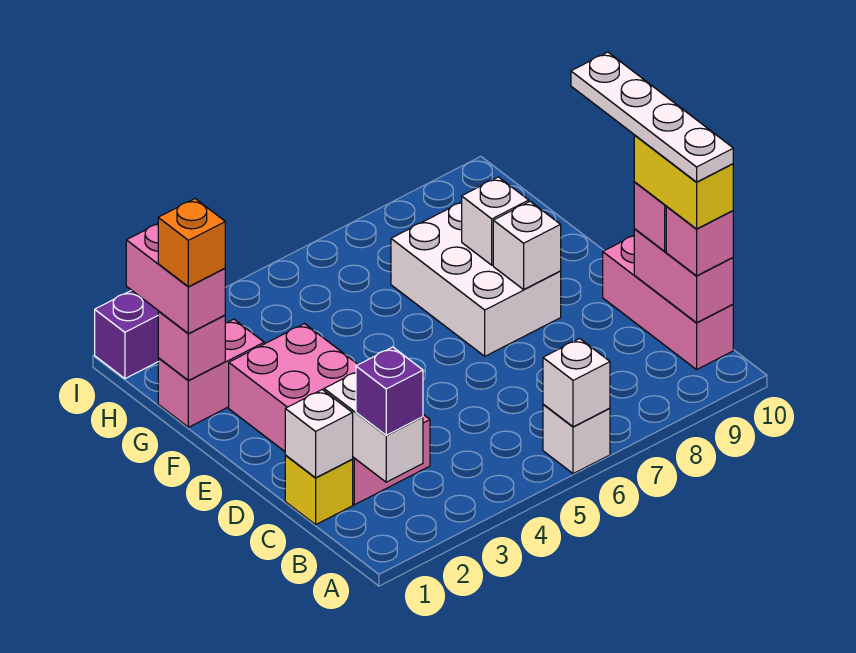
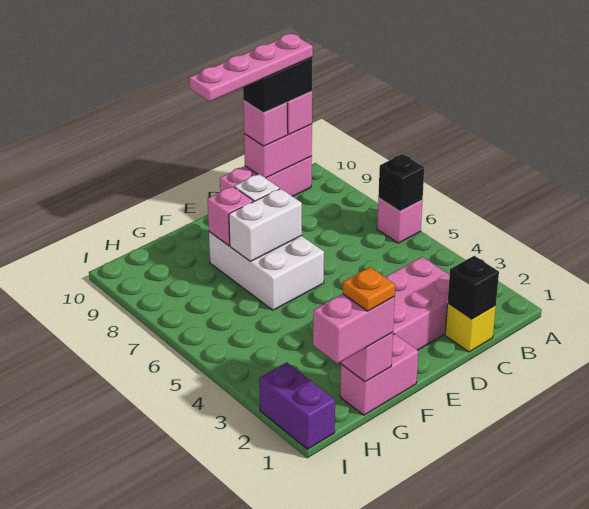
white 1x1 brick [543,404,610,474] -> pink 1x1 brick [377,198,423,243]
white 1x1 brick [543,339,610,427] -> black 1x1 brick [378,154,424,211]
white 1x2 brick [324,372,423,482] -> white 1x2 brick moved to [229,189,302,261]
purple 1x1 brick [356,347,423,435] -> none
yellow 1x2 brick [634,136,733,229] -> black 1x2 brick [243,58,312,113]
white 1x4 plate [571,52,733,182] -> pink 1x4 plate [189,34,313,101]
white 1x1 brick [285,390,353,478] -> black 1x1 brick [448,256,499,319]
white 2x3 brick [391,202,561,356] -> white 2x3 brick turned to [209,232,324,310]
white 1x1 brick [462,177,529,265] -> pink 1x1 brick [208,186,253,246]
pink 1x2 brick [158,319,264,427] -> pink 1x2 brick turned to [340,334,418,415]
orange 1x1 brick [158,199,225,287] -> orange 1x1 plate [343,267,395,311]

